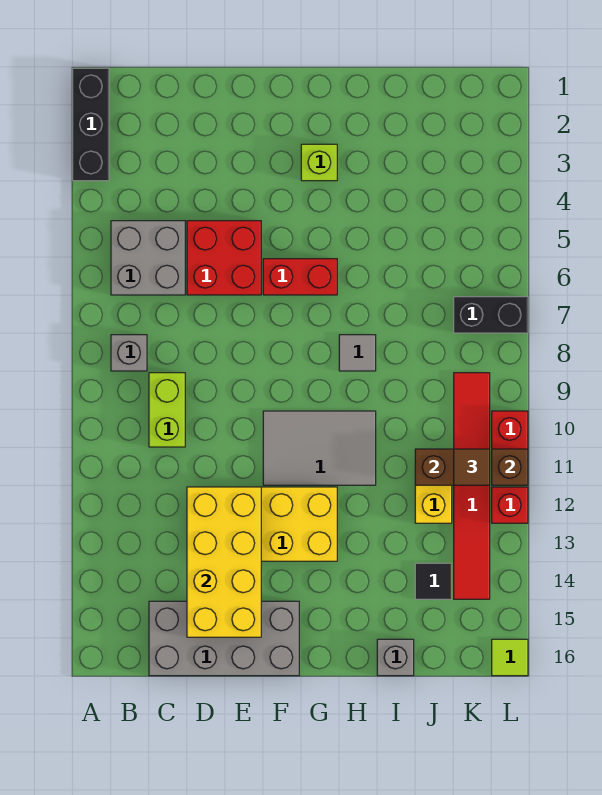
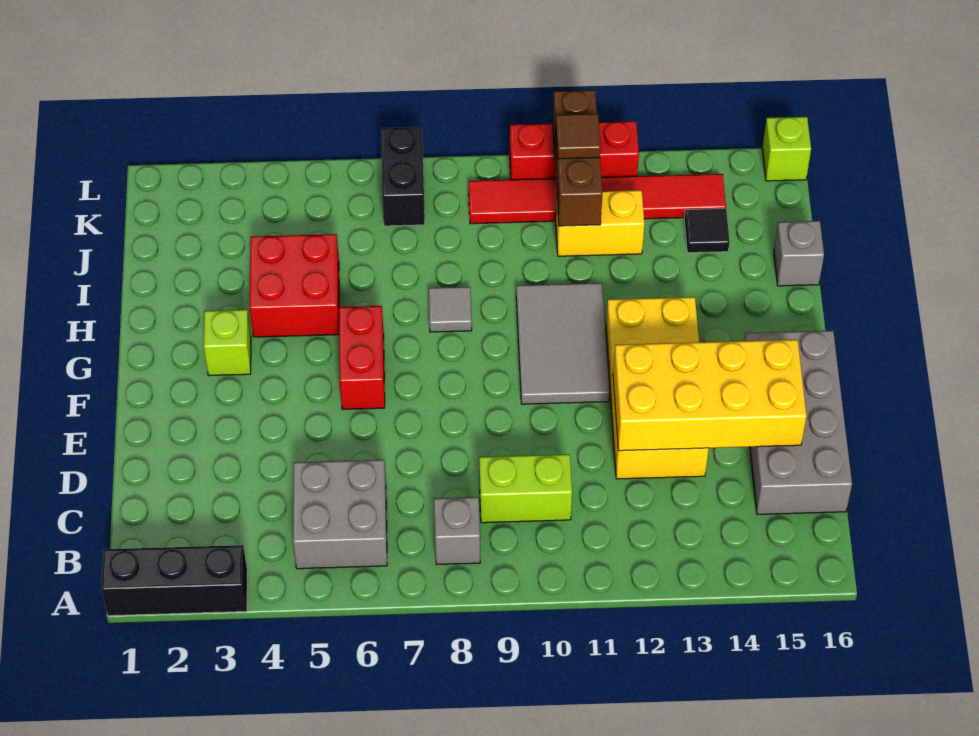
red 2x2 brick [187,221,261,295] -> red 2x2 brick moved to [249,234,339,337]
lime 1x1 tile [492,639,528,676] -> lime 1x1 brick [762,117,811,181]

